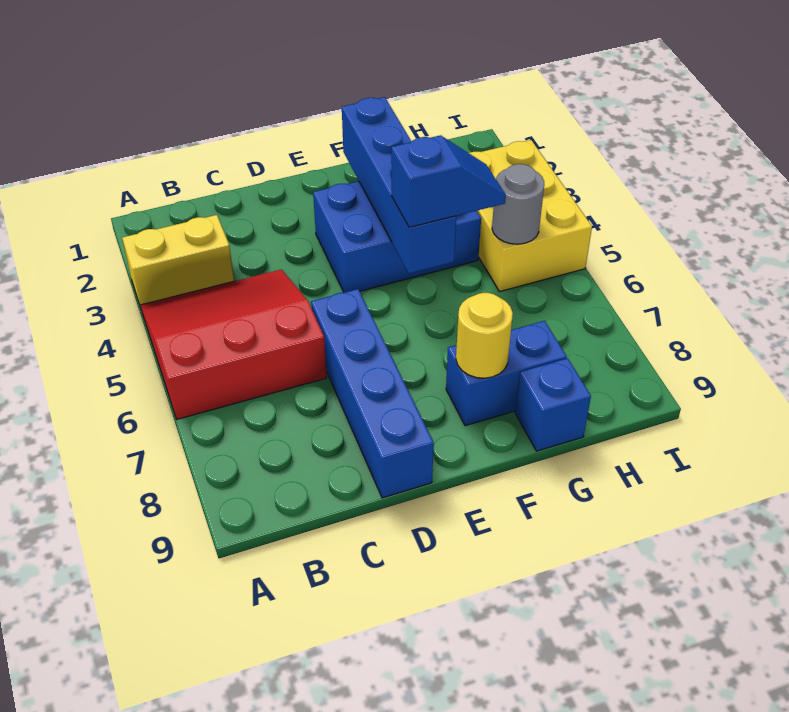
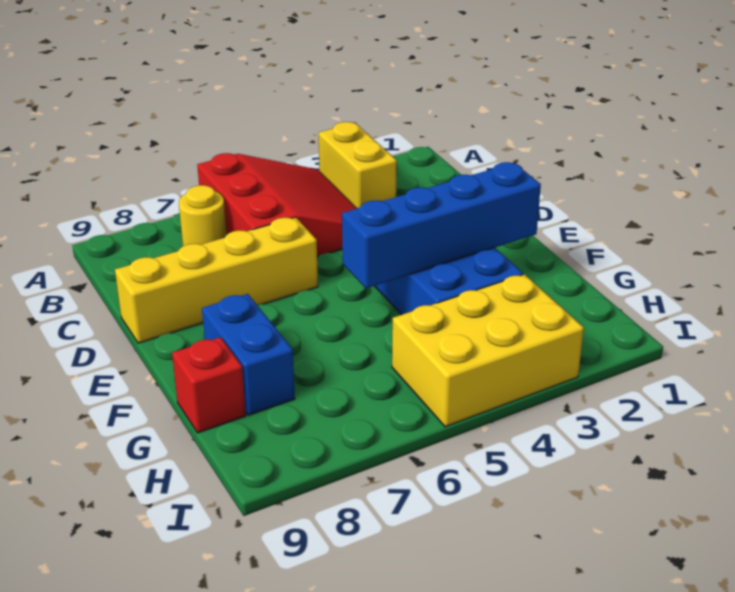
blue 1x4 brick [311,289,434,498] -> yellow 1x4 brick [115,217,318,343]
blue 1x2 slope [391,135,506,227] -> none
yellow 1x1 round brick [456,293,513,378] -> yellow 1x1 round brick moved to [179,185,227,246]
blue 1x1 brick [515,358,591,451] -> red 1x1 brick [172,337,246,433]
grey 1x1 round brick [492,164,544,244] -> none

